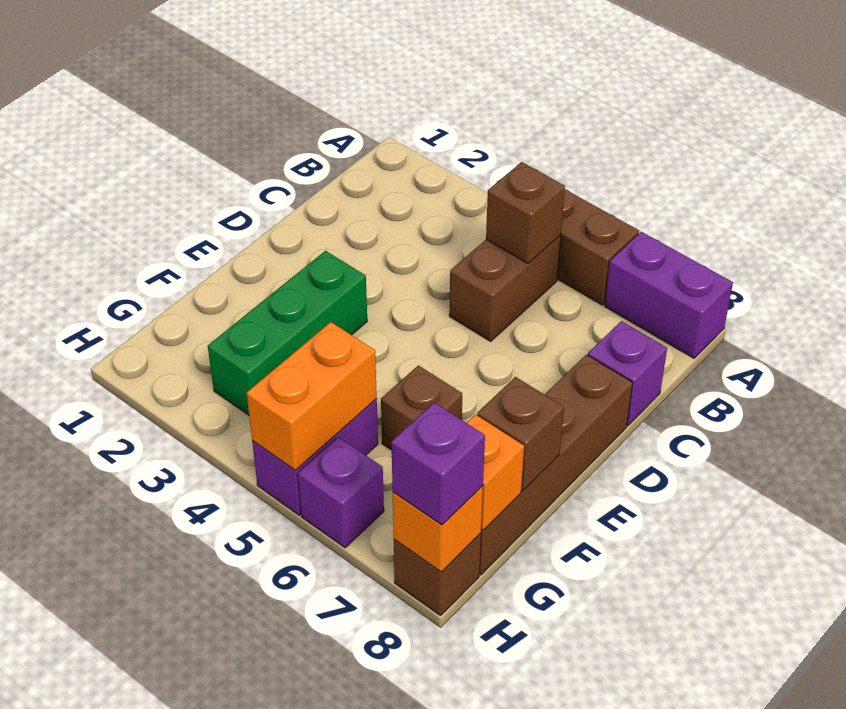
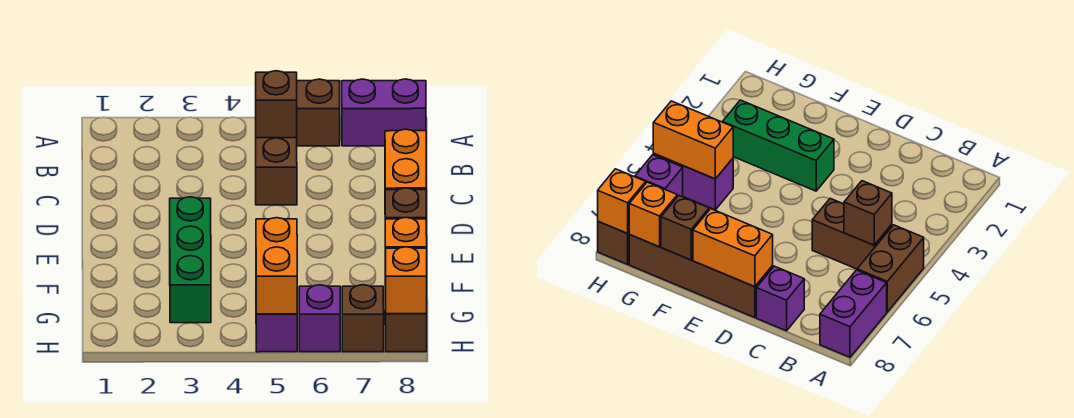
none -> orange 1x2 brick [385,129,426,190]
brown 1x1 brick [381,365,462,450] -> brown 1x1 brick moved to [342,285,384,352]
purple 1x1 brick [391,403,485,525] -> none

